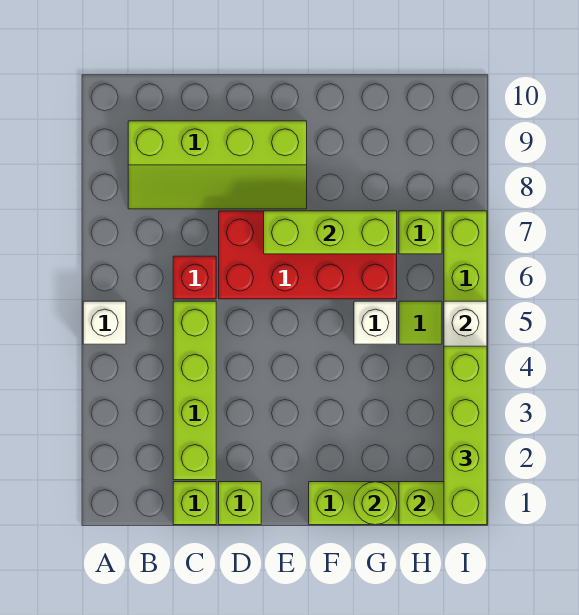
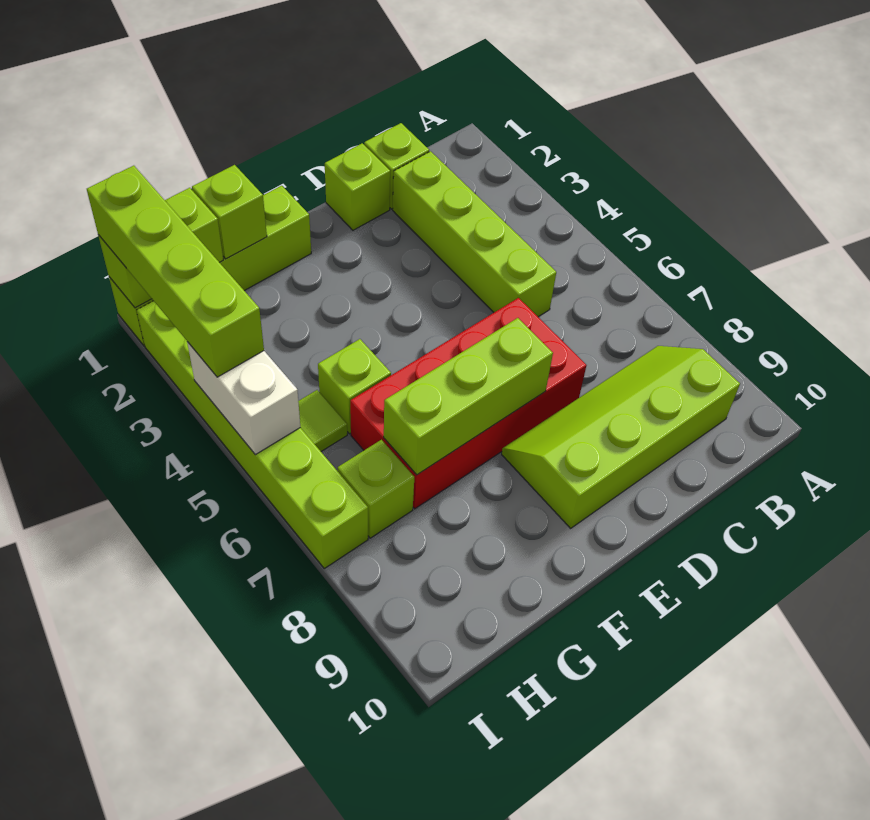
white 1x1 brick [83,301,126,344] -> none
red 1x1 brick [173,256,216,299] -> none
lime 1x1 round brick [354,482,397,525] -> lime 1x1 brick [192,165,267,259]
white 1x1 brick [354,301,397,344] -> lime 1x1 brick [318,339,391,434]

